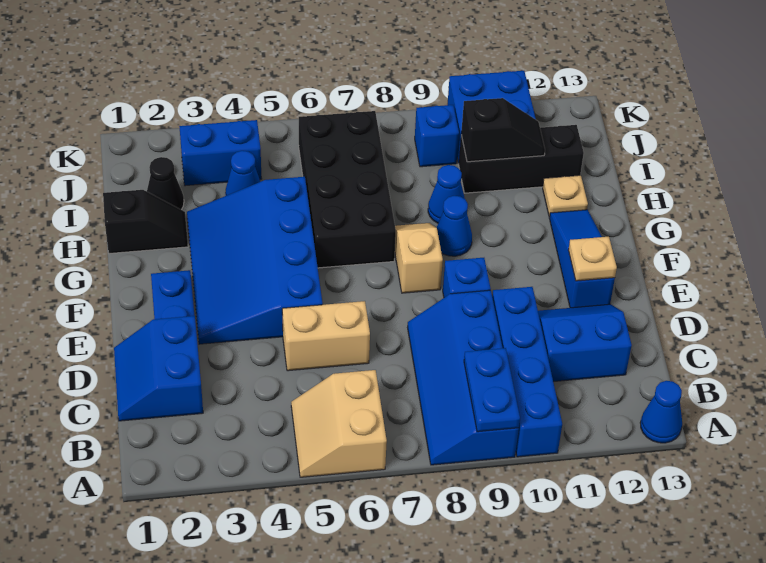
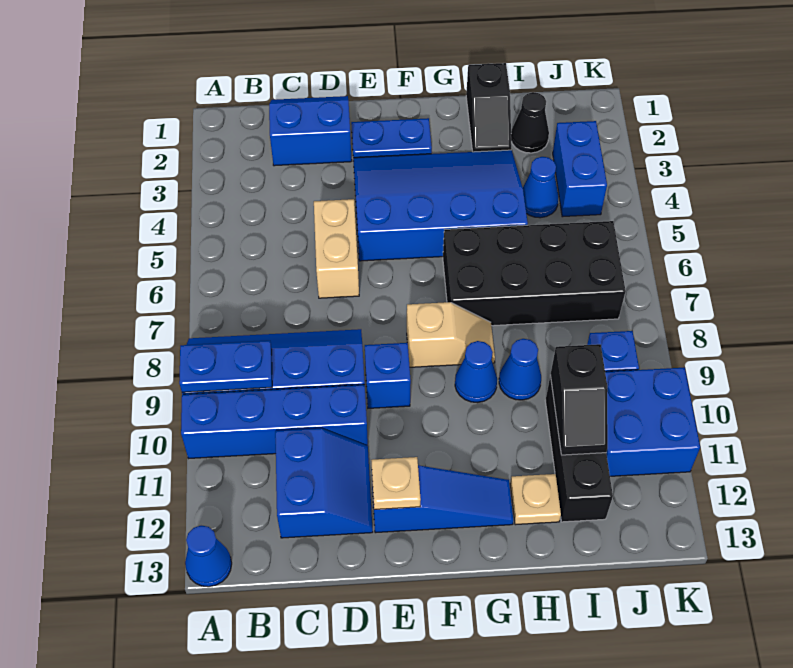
tan 2x2 slope [291,370,387,477] -> none

